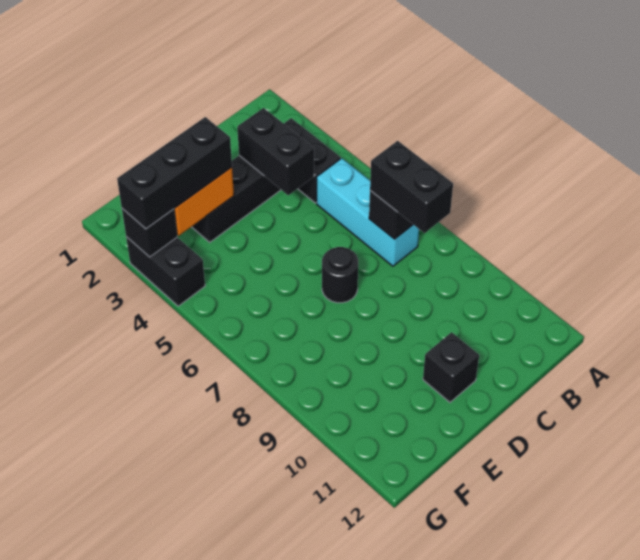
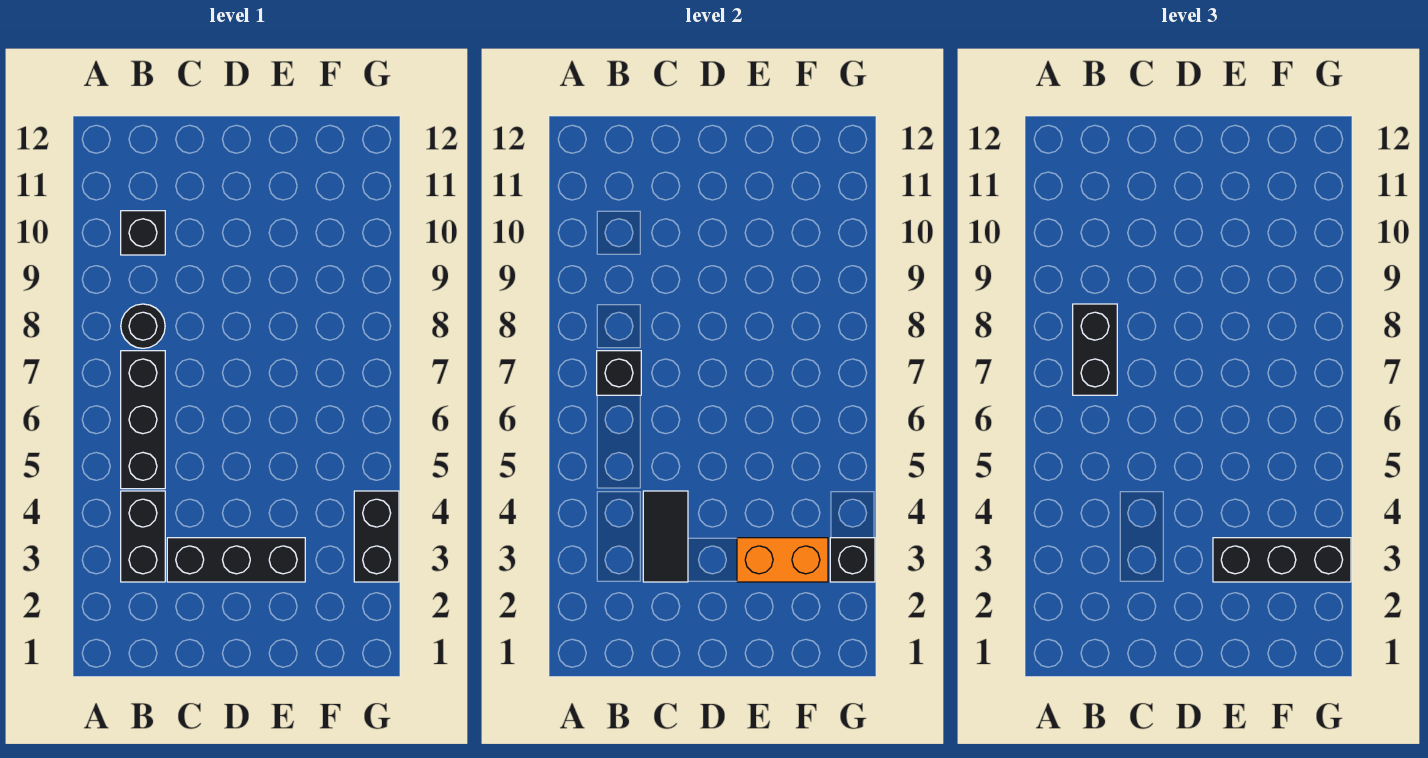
cyan 1x3 brick [317,158,419,266] -> black 1x3 brick [121,351,165,489]
black 1x2 brick [237,108,314,195] -> black 1x2 tile [643,491,688,582]
black 1x1 round brick [322,247,358,303] -> black 1x1 round brick moved to [121,304,165,348]
black 1x1 brick [423,332,479,402] -> black 1x1 brick moved to [121,211,165,255]

